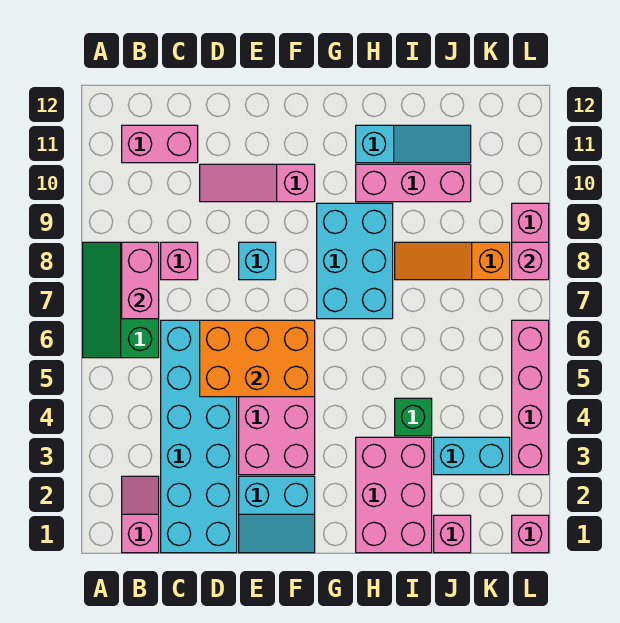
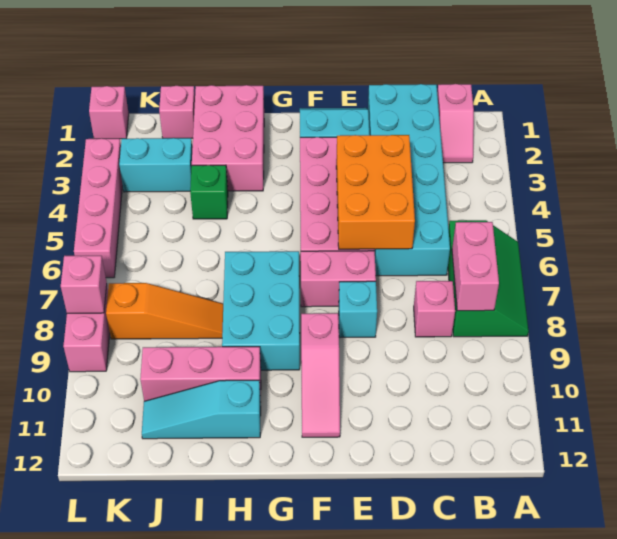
pink 1x2 brick [122,125,198,163] -> pink 1x2 brick moved to [301,251,376,307]
orange 2x3 brick [200,320,315,397] -> orange 2x3 brick turned to [336,135,415,249]
pink 1x3 slope [200,164,315,202] -> pink 1x3 slope turned to [301,313,340,437]

